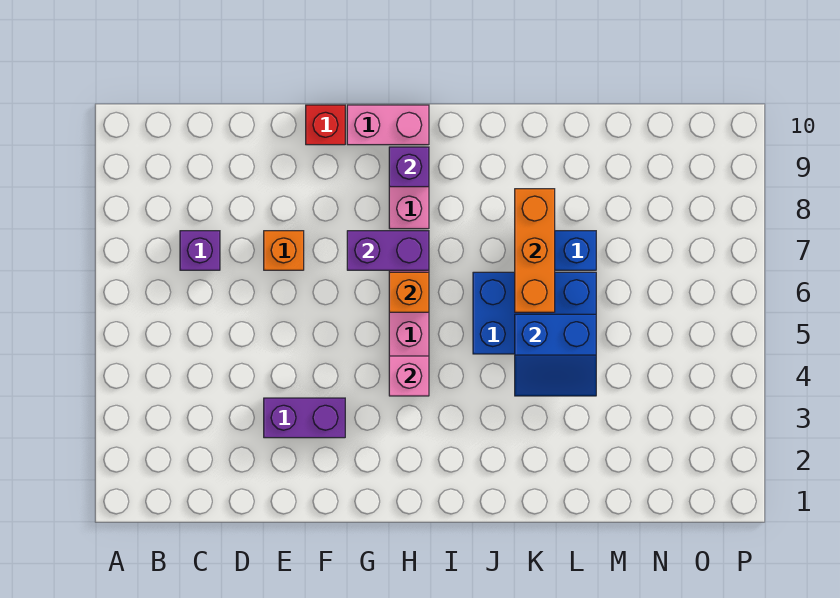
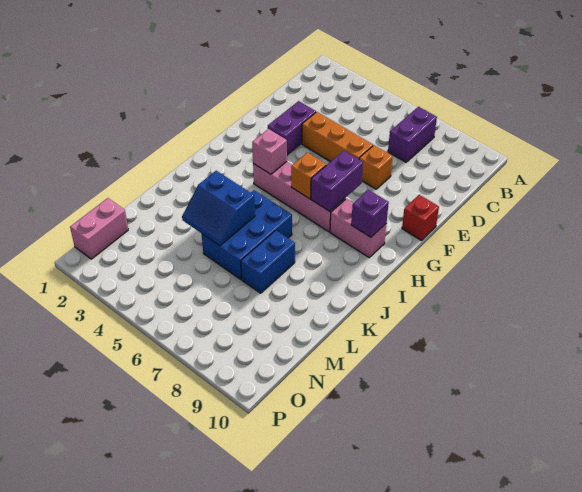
purple 1x1 brick [180,231,220,270] -> purple 1x2 brick [388,107,437,162]
pink 1x2 brick [347,105,429,145] -> pink 1x2 brick moved to [70,198,128,259]
blue 2x2 slope [515,314,596,396] -> blue 2x2 slope turned to [182,171,255,246]
orange 1x3 brick [515,189,555,312] -> orange 1x3 brick moved to [302,112,373,162]

